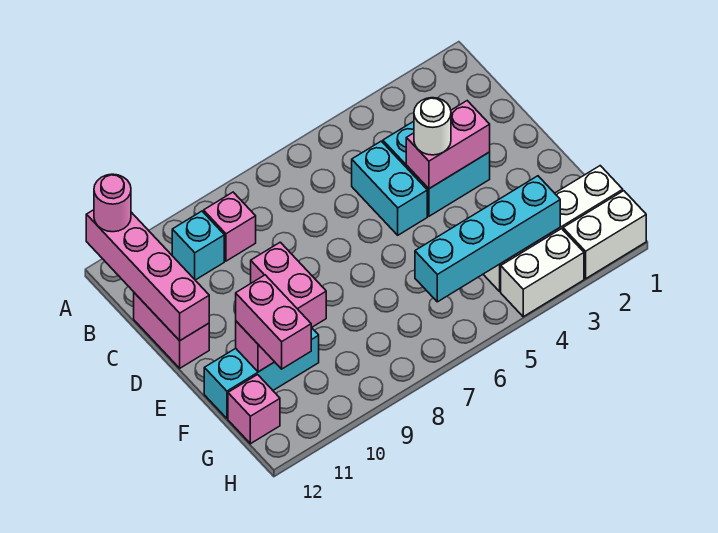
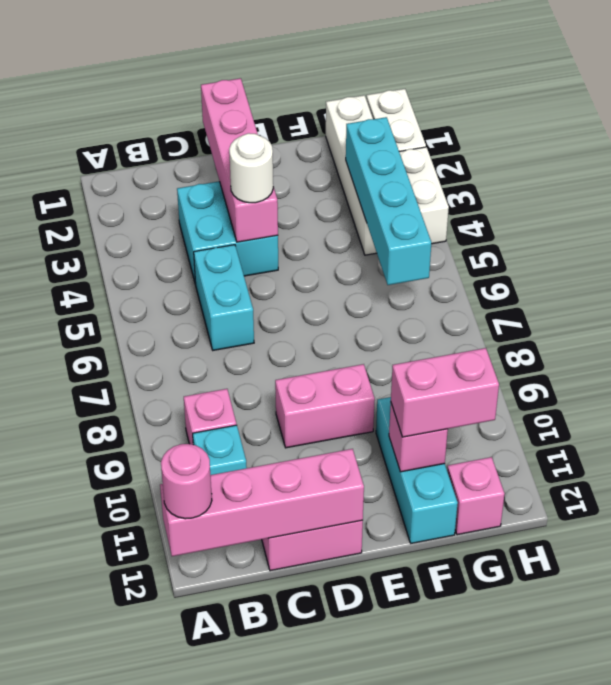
cyan 1x2 brick [352,141,427,235] -> cyan 1x2 brick turned to [194,245,254,350]
pink 1x2 brick [406,101,490,189] -> pink 1x4 brick [201,78,278,242]

